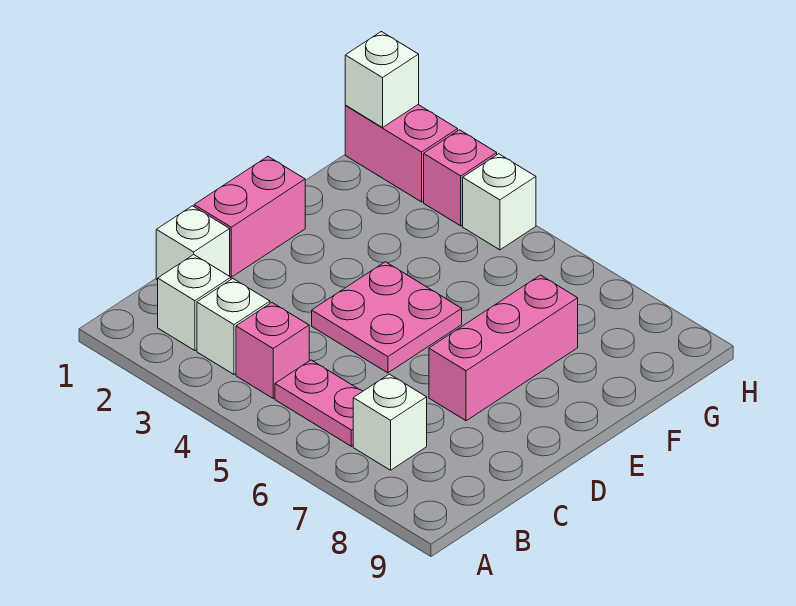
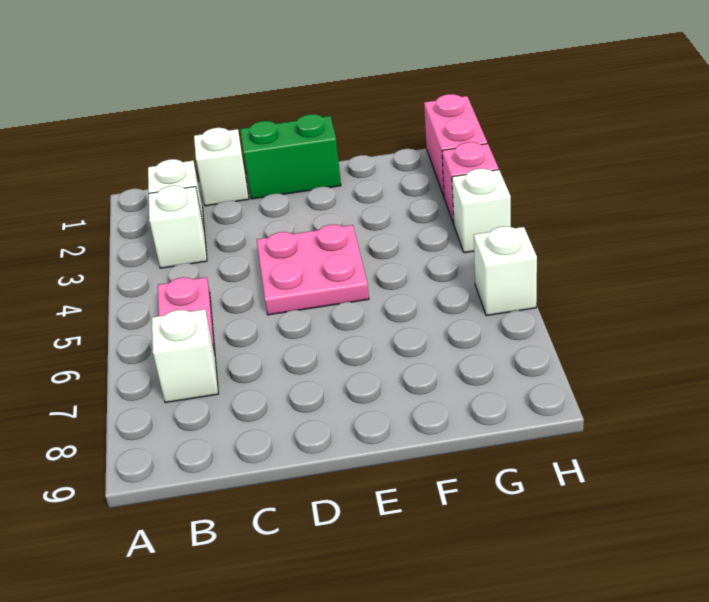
pink 1x1 brick [236,303,309,398] -> none
pink 1x2 brick [194,157,305,277] -> green 1x2 brick [240,114,341,199]
pink 1x3 brick [429,275,578,421] -> none
white 1x1 brick [345,32,419,128] -> white 1x1 brick moved to [474,226,537,316]

